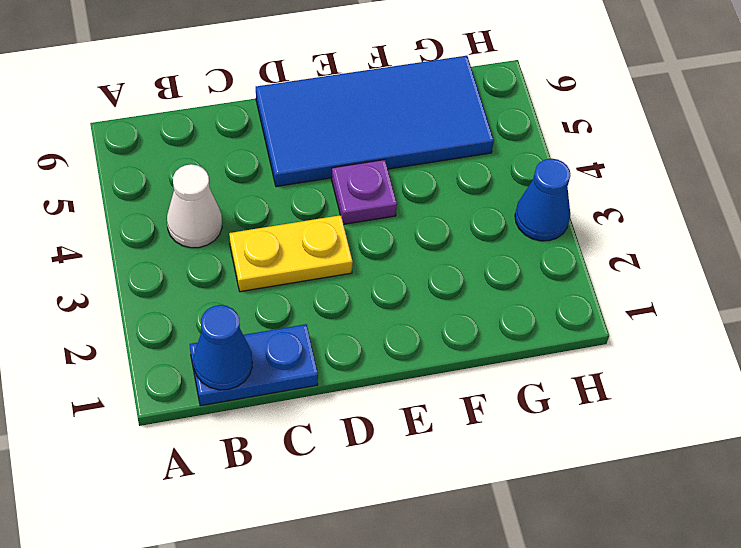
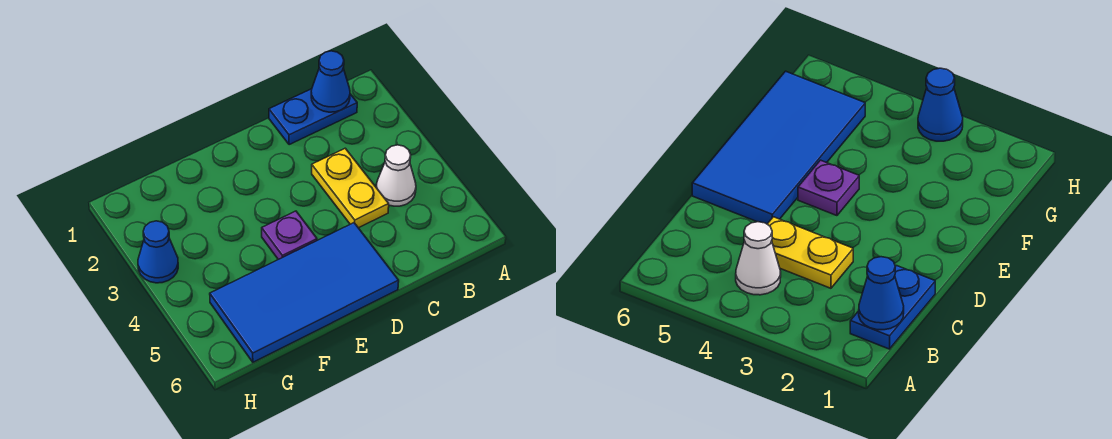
yellow 1x2 plate [229,215,353,292] -> yellow 1x2 plate turned to [312,148,389,228]

